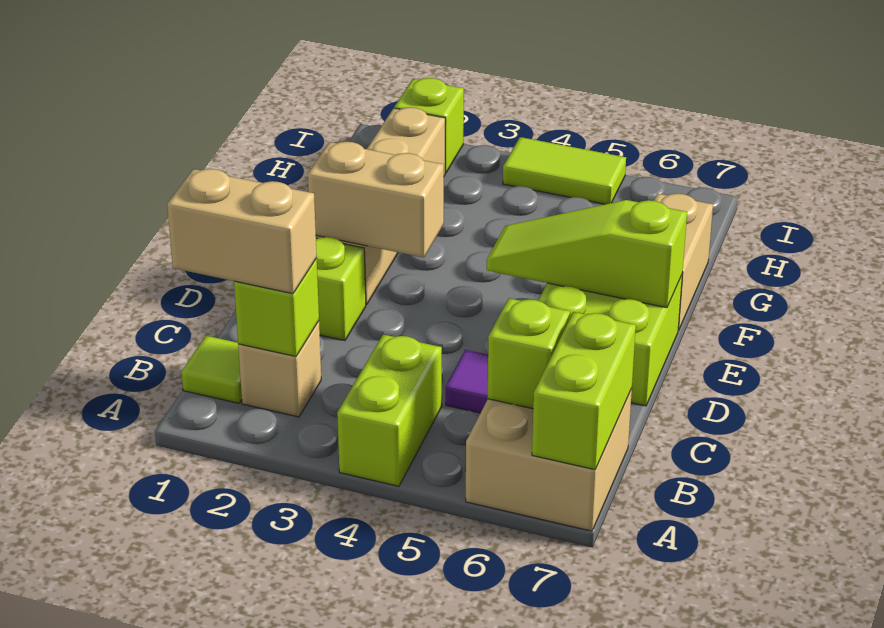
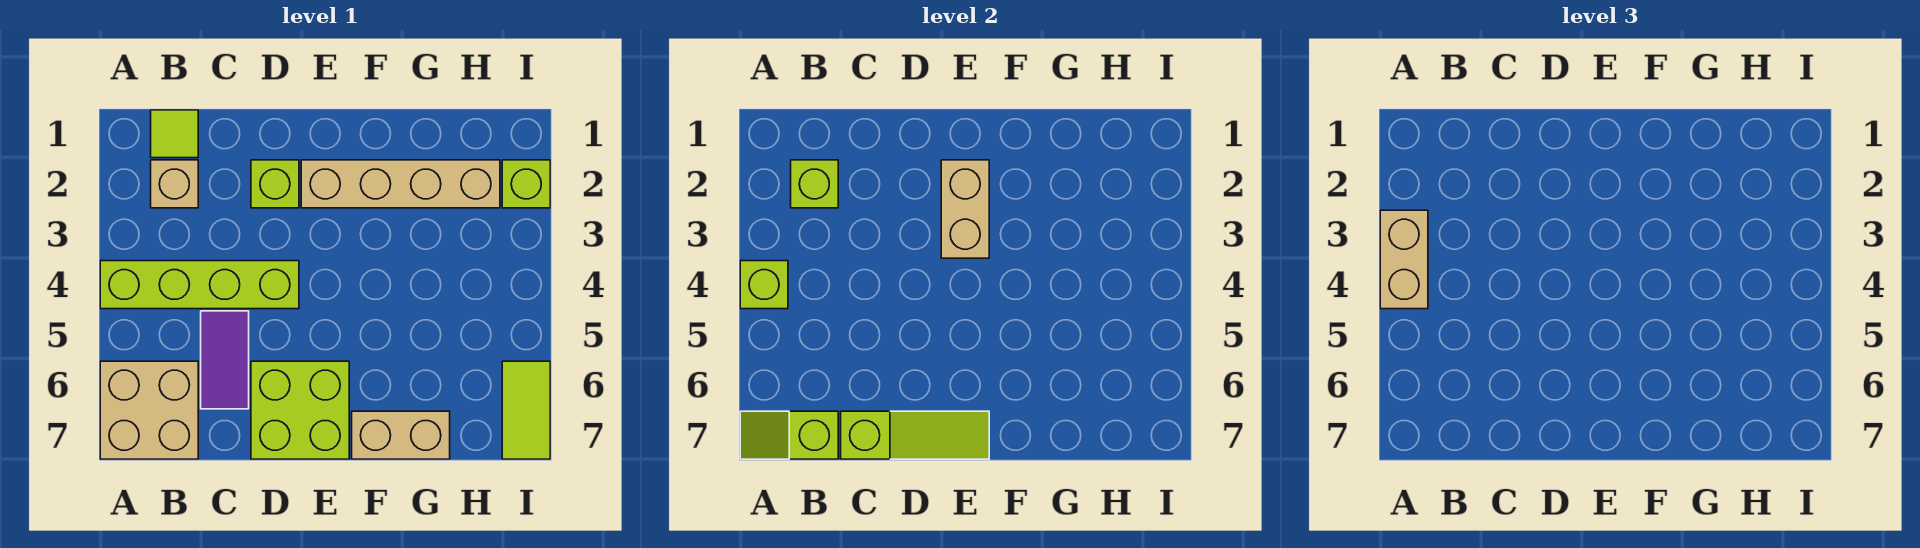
lime 1x2 brick [337,334,442,486] -> lime 1x4 brick [100,261,299,309]
lime 1x2 brick [532,312,636,470] -> lime 1x2 slope [740,411,838,459]
tan 1x2 brick [167,169,317,294] -> tan 1x2 brick moved to [1380,210,1428,309]
lime 1x1 brick [488,298,570,409] -> lime 1x1 brick moved to [740,261,788,309]
lime 1x3 slope [487,200,687,308] -> lime 1x3 slope turned to [841,411,989,459]
lime 1x2 tile [503,137,626,204] -> lime 1x2 tile moved to [502,361,550,459]

